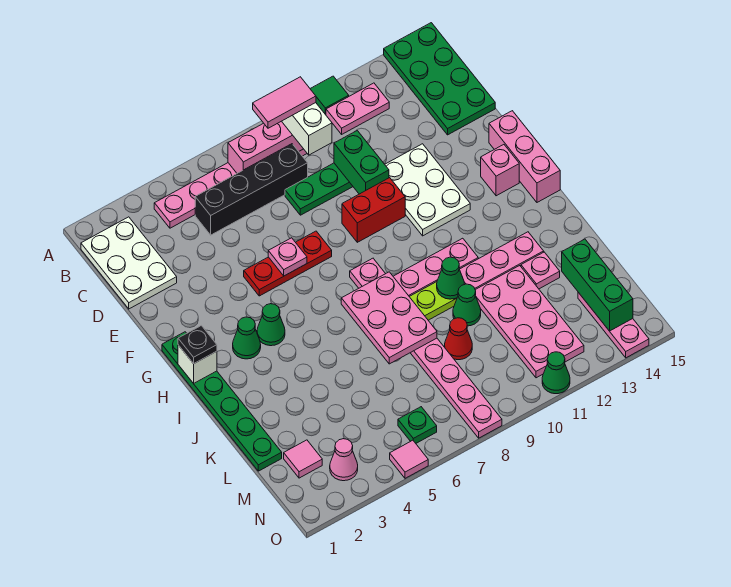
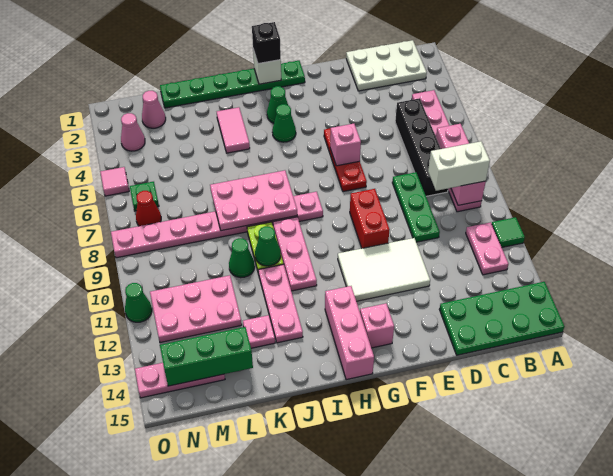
pink 1x2 tile [253,77,316,128] -> pink 1x2 tile moved to [217,107,250,153]
green 1x2 brick [334,131,389,194] -> none
white 2x3 plate [385,144,470,236] -> white 2x3 tile [338,238,430,301]
pink 1x1 plate [268,238,307,276] -> pink 1x1 brick [330,124,361,166]
pink 1x3 brick [489,111,560,202] -> pink 1x3 brick turned to [325,286,374,380]
black 1x1 plate [178,326,217,364] -> black 1x1 brick [252,22,281,64]
pink 2x4 plate [475,266,584,378] -> pink 2x3 plate [150,275,242,343]
red 1x1 cone [445,318,472,360] -> red 1x1 cone moved to [136,191,161,226]
pink 1x1 tile [284,440,322,478] -> pink 1x1 cone [142,91,166,128]

